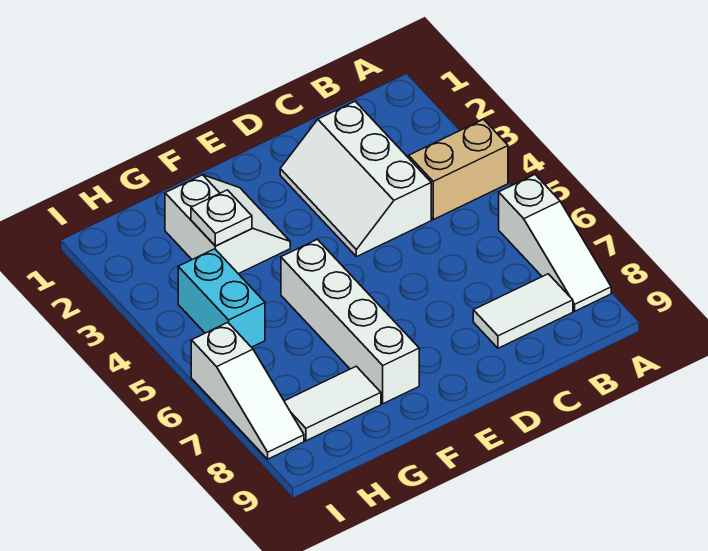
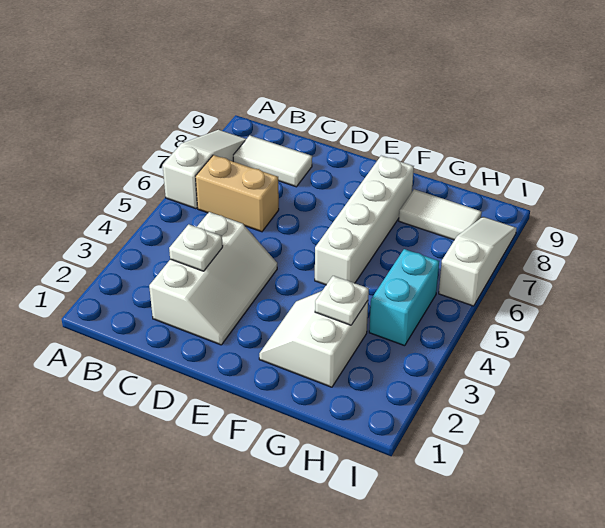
tan 1x2 brick [409,119,508,220] -> tan 1x2 brick moved to [196,155,279,232]
none -> white 1x1 plate [169,224,223,271]

